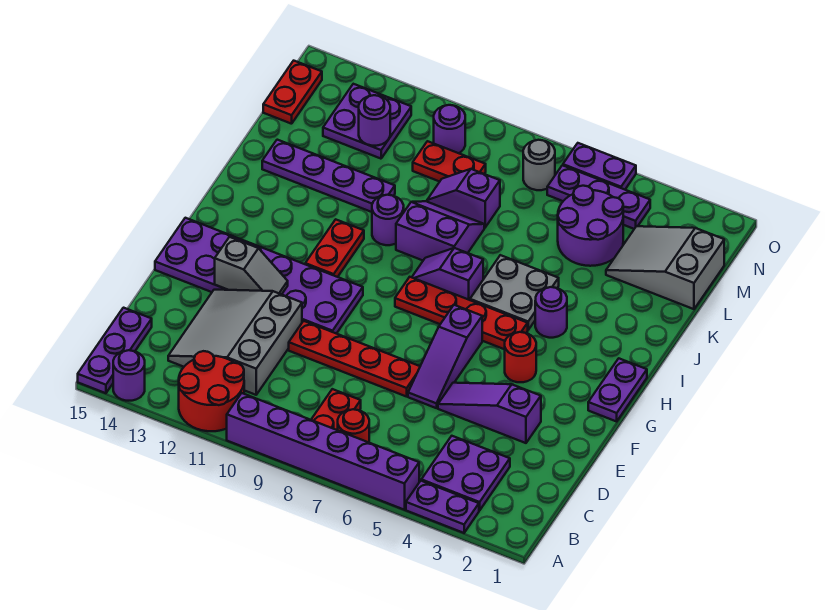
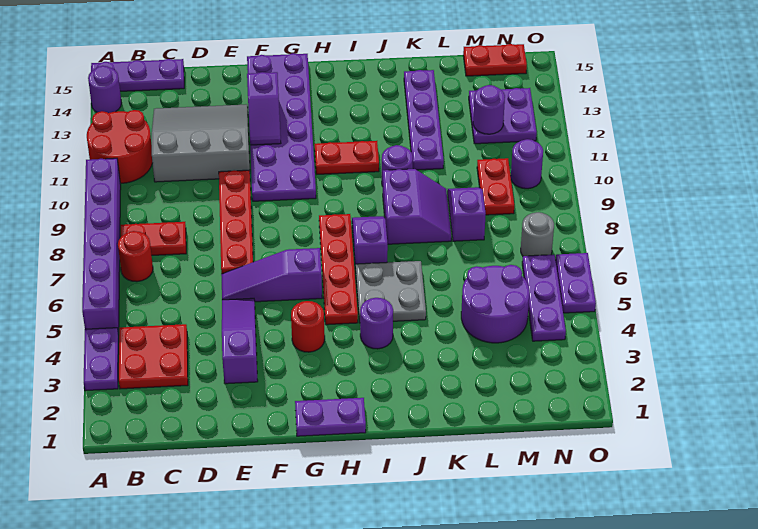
purple 2x2 plate [421,436,510,511] -> red 2x2 plate [119,324,188,389]
grey 1x2 slope [215,237,288,294] -> purple 1x2 slope [247,72,281,145]
grey 2x3 slope [606,226,724,309] -> none

